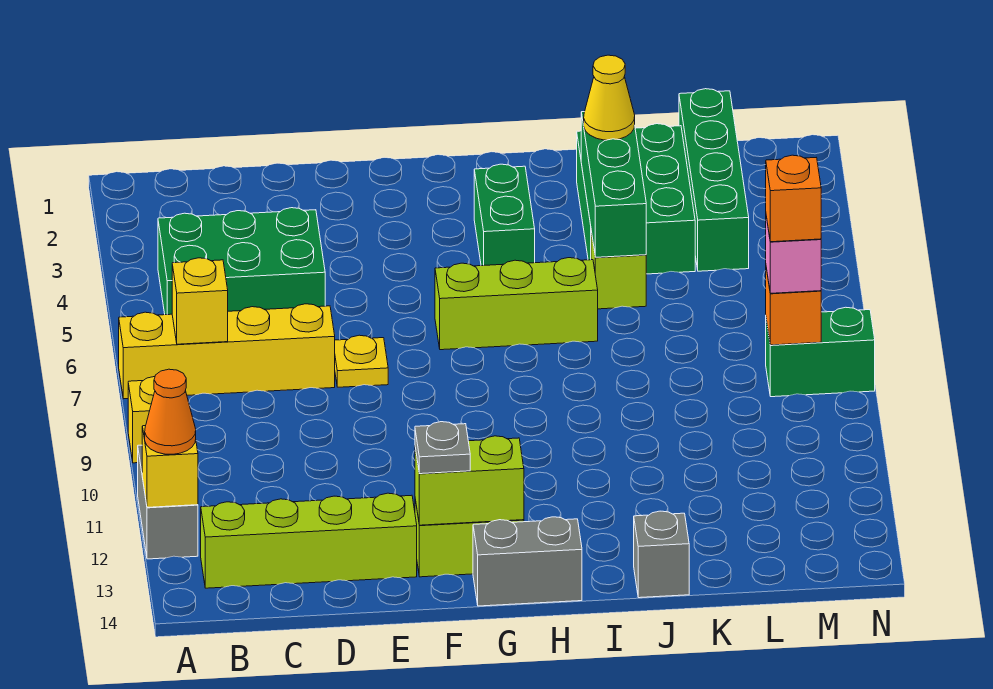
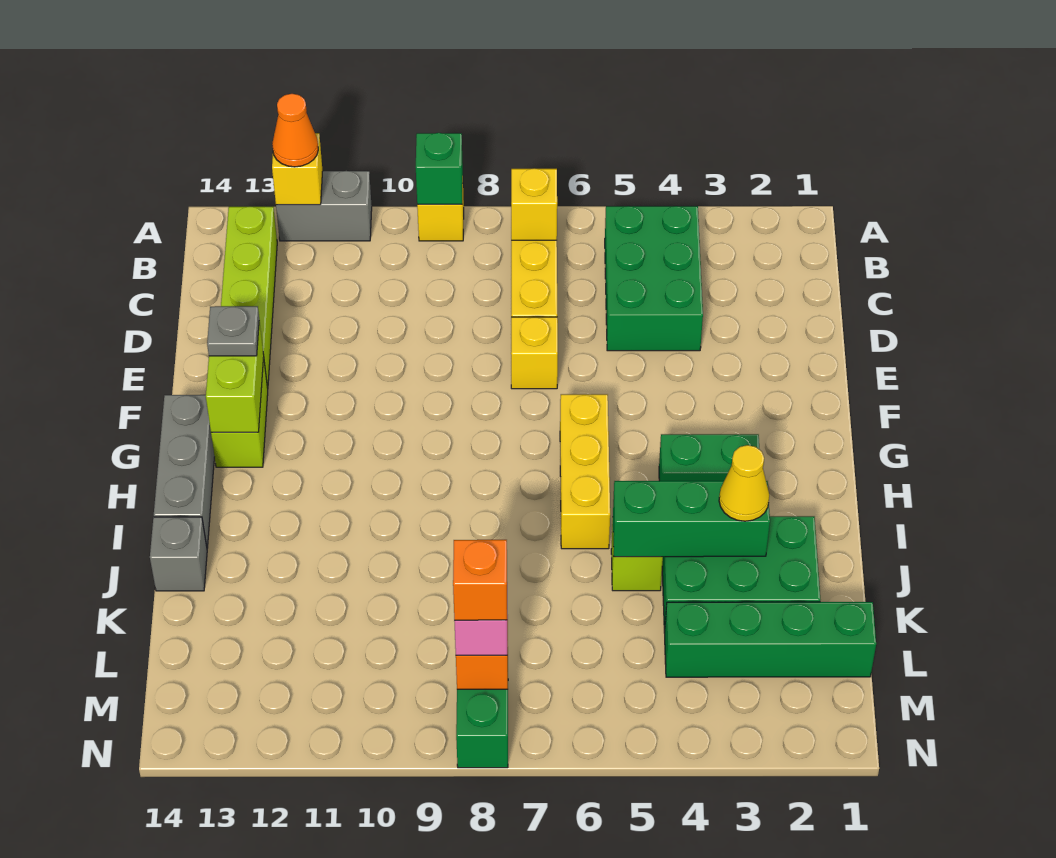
none -> green 1x1 brick [416,133,463,204]
yellow 1x1 plate [335,335,388,387] -> yellow 1x1 brick [511,317,558,389]
lime 1x3 brick [435,258,598,350] -> yellow 1x3 brick [560,394,610,549]
grey 1x2 brick [473,517,582,606] -> grey 1x3 brick [154,395,214,548]

